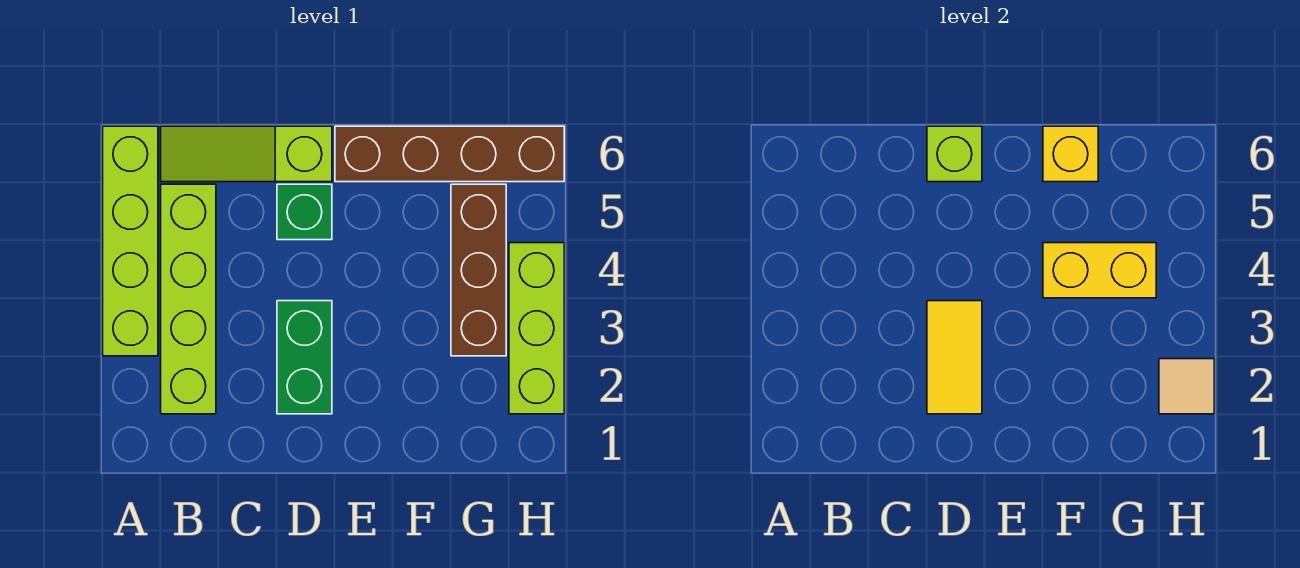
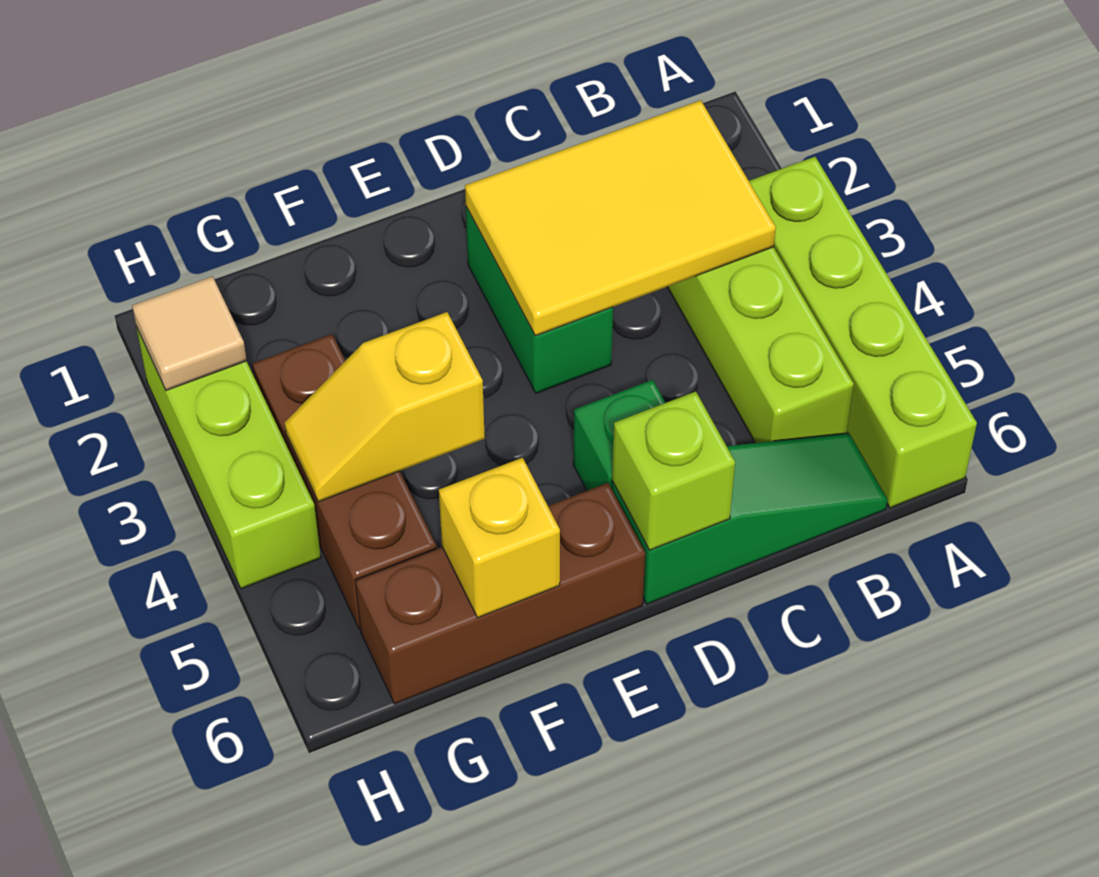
lime 1x3 slope [161,126,332,182] -> green 1x3 slope [612,433,888,604]
yellow 1x2 tile [927,301,982,414] -> yellow 2x3 tile [465,100,776,336]
brown 1x4 brick [335,126,564,182] -> brown 1x3 brick [355,483,645,704]
yellow 1x2 brick [1043,243,1156,298] -> yellow 1x2 slope [284,312,485,502]

